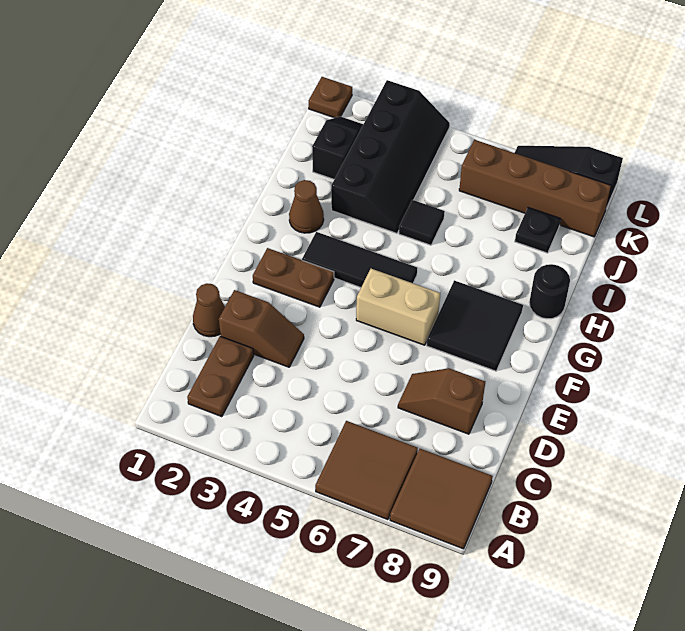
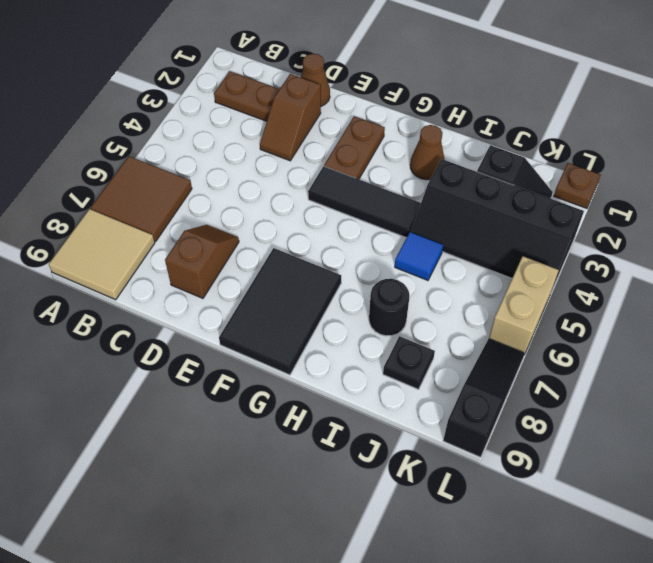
brown 2x2 tile [390,449,493,549] -> tan 2x2 tile [49,209,155,300]
tan 1x2 brick [356,269,440,345] -> tan 1x2 brick moved to [489,256,559,355]
black 2x2 tile [427,280,523,371] -> black 2x3 tile [219,248,341,375]
black 1x3 tile [302,232,417,287] -> black 1x3 tile turned to [308,166,421,238]
black 1x1 round brick [529,264,570,319] -> black 1x1 round brick moved to [369,279,409,336]
black 1x1 tile [399,200,445,245] -> blue 1x1 tile [395,232,443,280]
brown 1x4 brick [459,140,611,237] -> none

